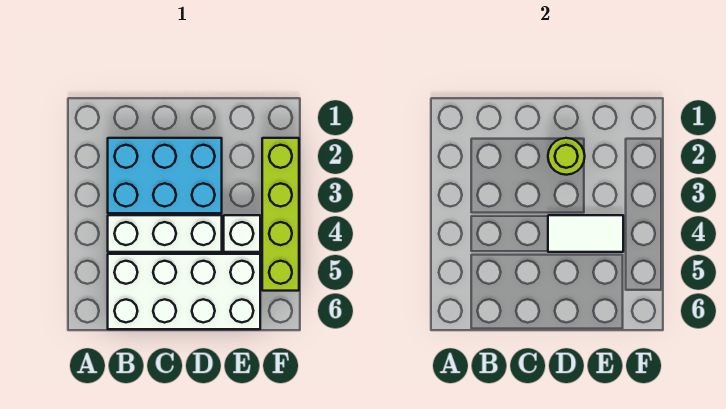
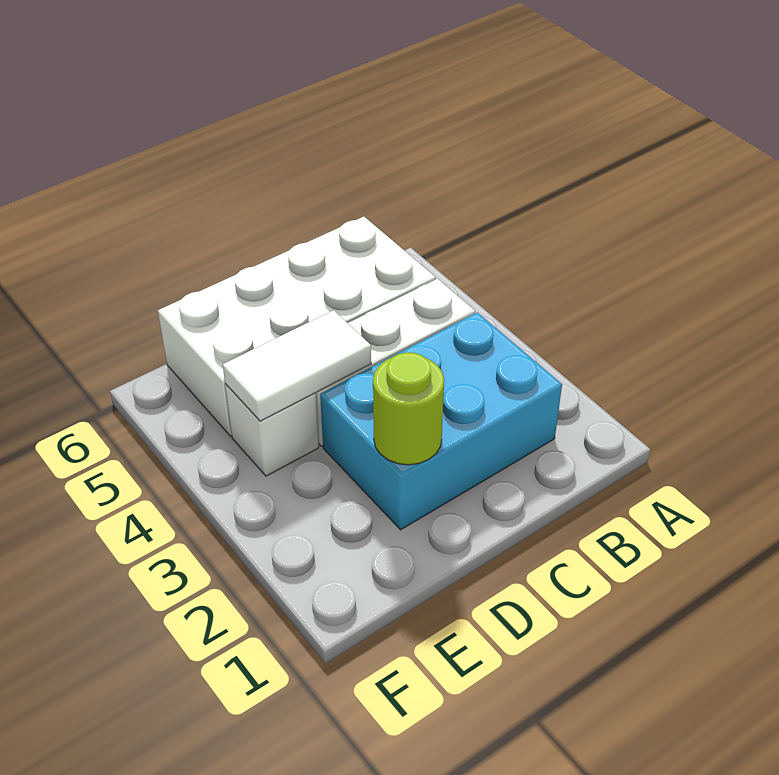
lime 1x4 brick [262,138,299,291] -> none

